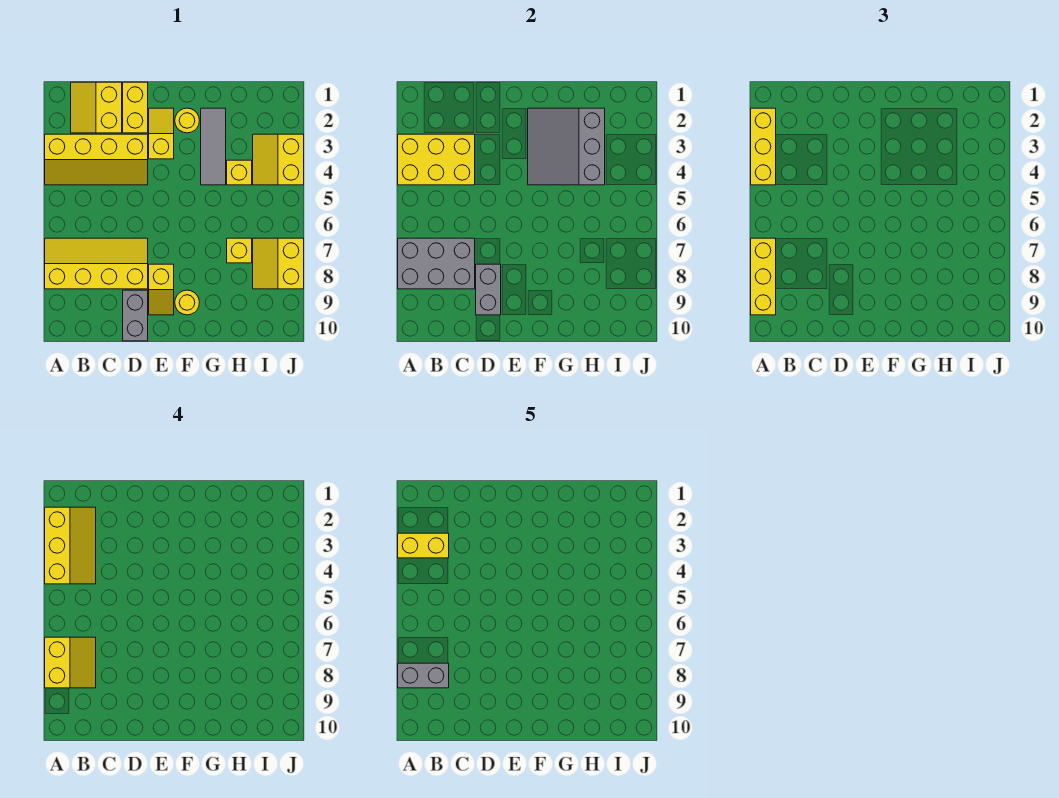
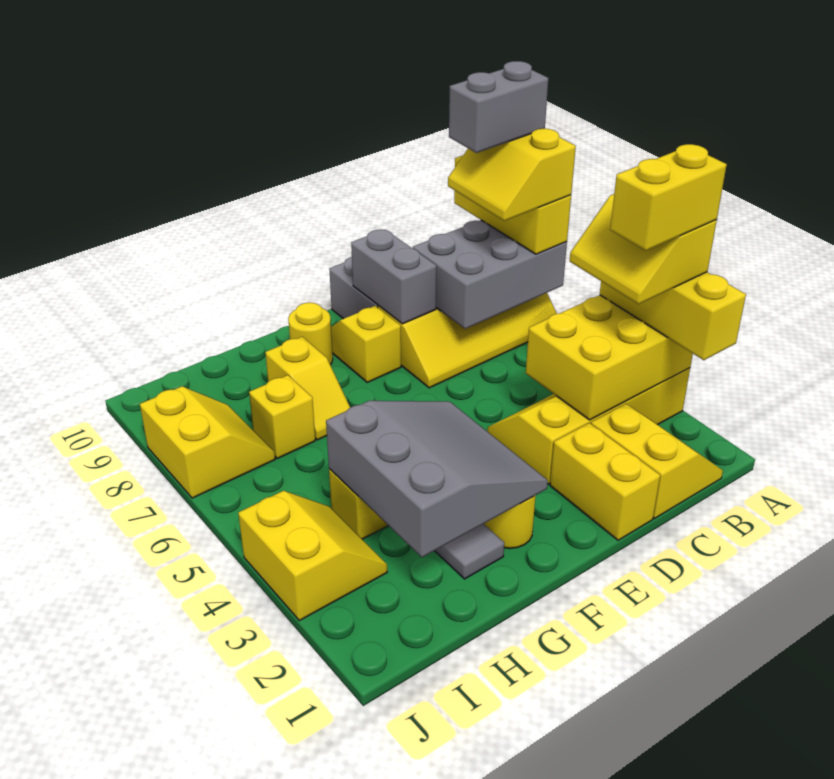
yellow 2x3 slope [45,507,96,584] -> yellow 2x2 slope [570,194,717,304]
yellow 1x2 slope [149,108,174,159] -> yellow 1x2 slope moved to [265,337,350,440]

